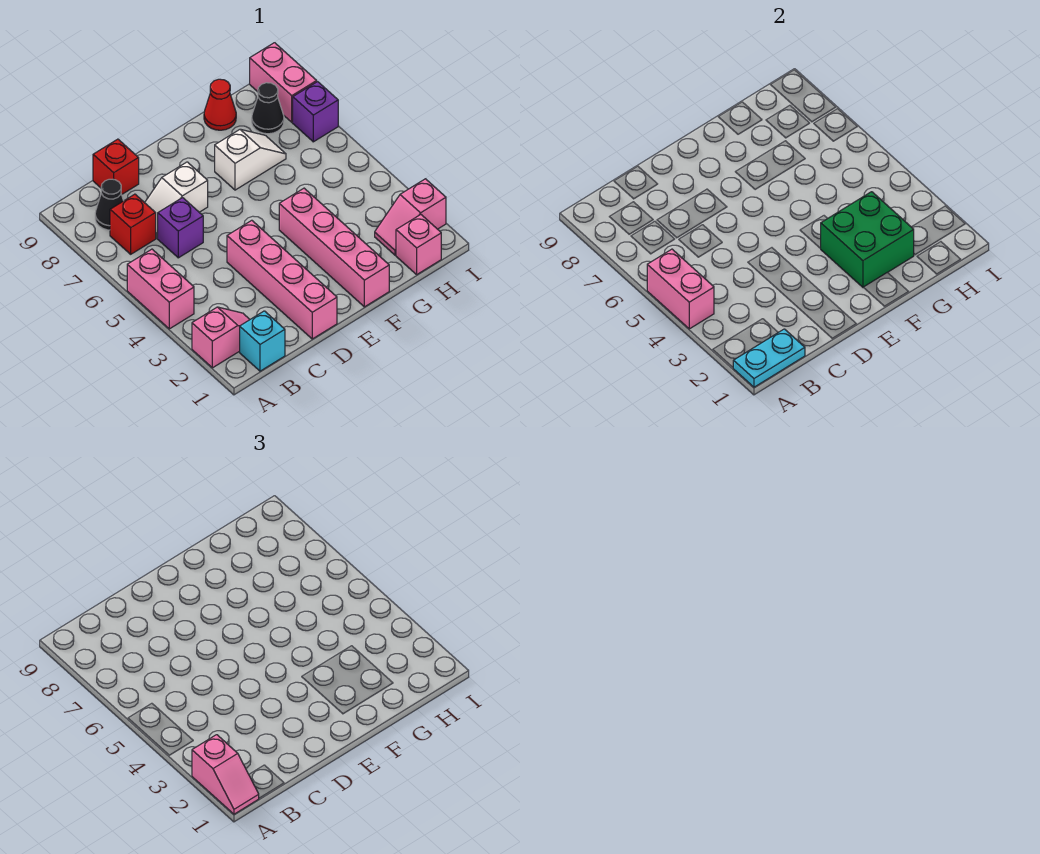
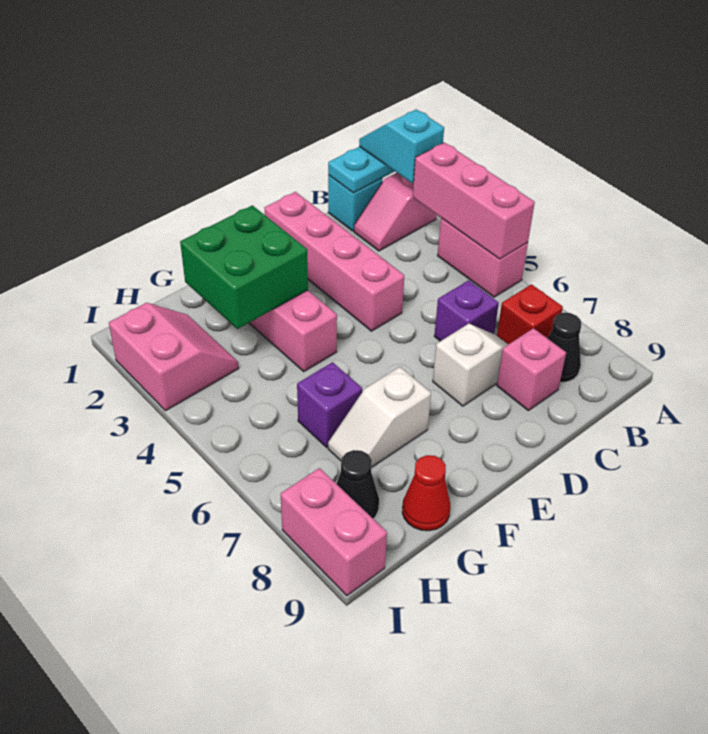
pink 1x2 slope [192,735,259,814] -> cyan 1x2 slope [359,109,444,183]
pink 1x2 brick [647,249,714,329] -> pink 1x3 brick [413,142,535,259]
red 1x1 brick [93,139,139,194] -> none
pink 1x1 brick [396,215,441,274] -> pink 1x1 brick moved to [497,328,566,411]
pink 1x2 slope [375,179,446,255] -> pink 2x2 slope [109,303,239,411]
purple 1x1 brick [293,82,338,142] -> purple 1x1 brick moved to [297,362,362,447]

